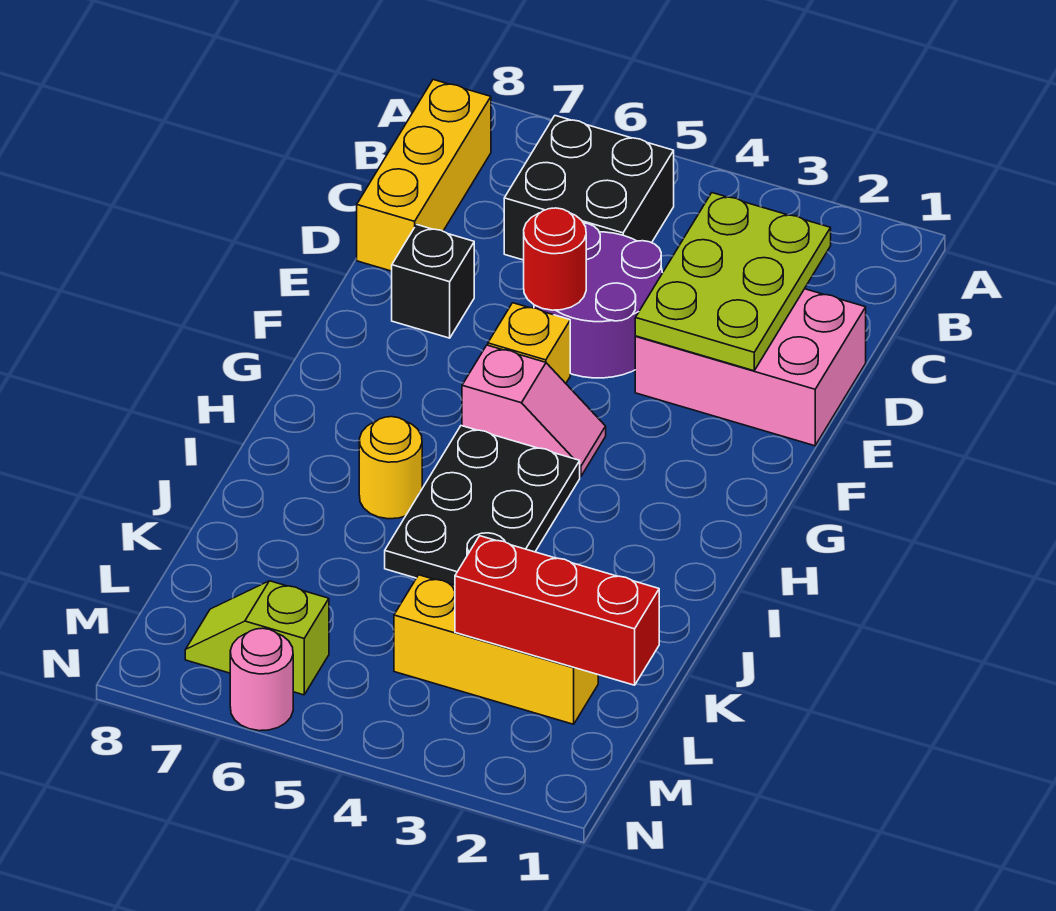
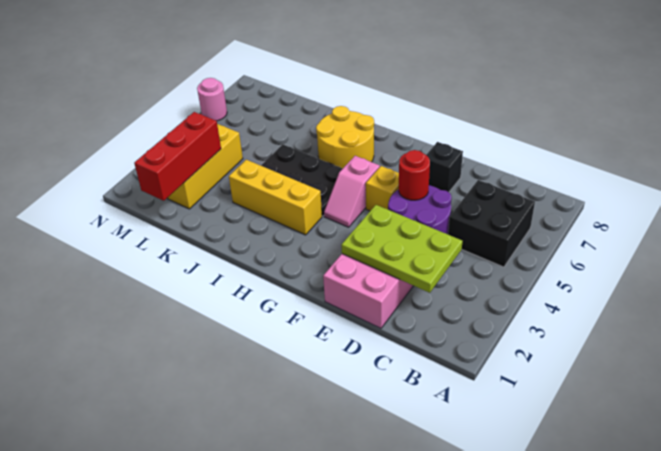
yellow 1x3 brick [357,80,491,271] -> yellow 1x3 brick moved to [229,160,322,235]
yellow 1x1 round brick [359,417,422,519] -> yellow 2x2 round brick [316,106,374,169]
lime 1x2 slope [185,581,329,695] -> none

